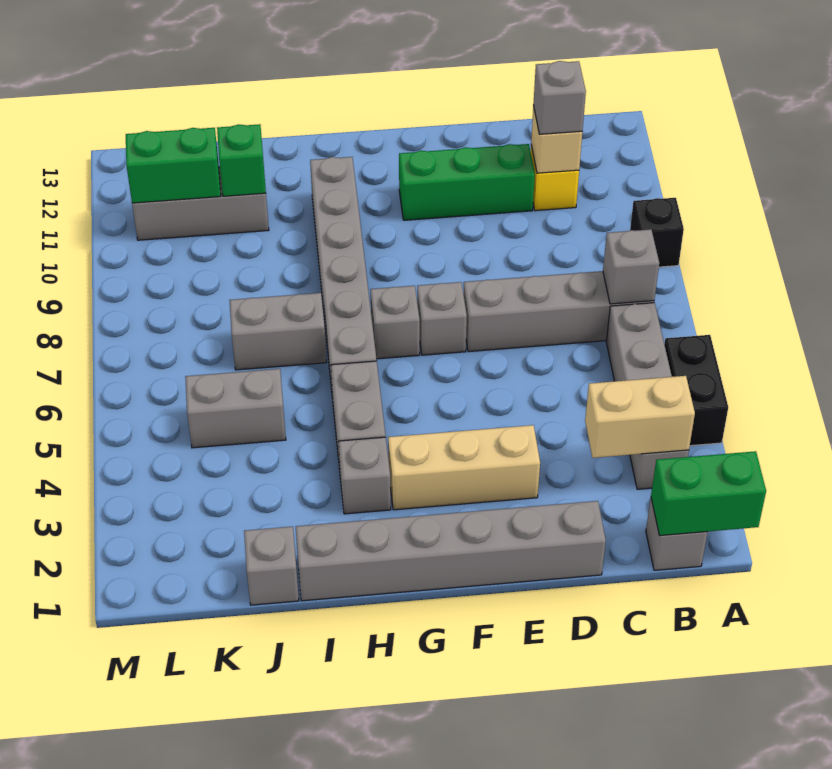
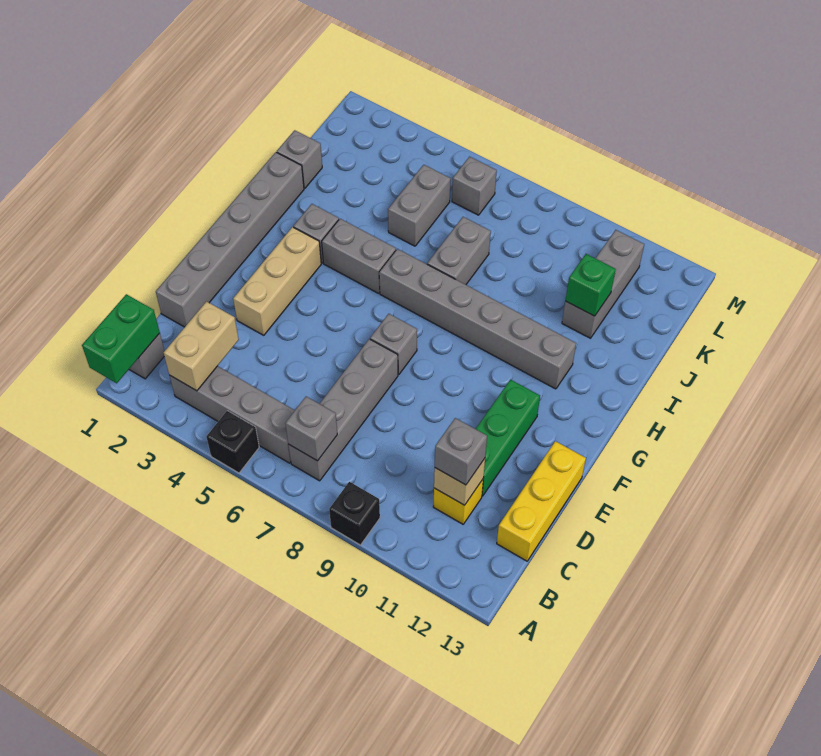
black 1x2 brick [664,335,728,446] -> black 1x1 brick [207,411,259,473]
none -> yellow 1x3 brick [497,441,586,561]
grey 1x1 brick [370,286,420,359] -> grey 1x1 brick moved to [452,157,497,215]
green 1x2 brick [126,128,221,203] -> none

